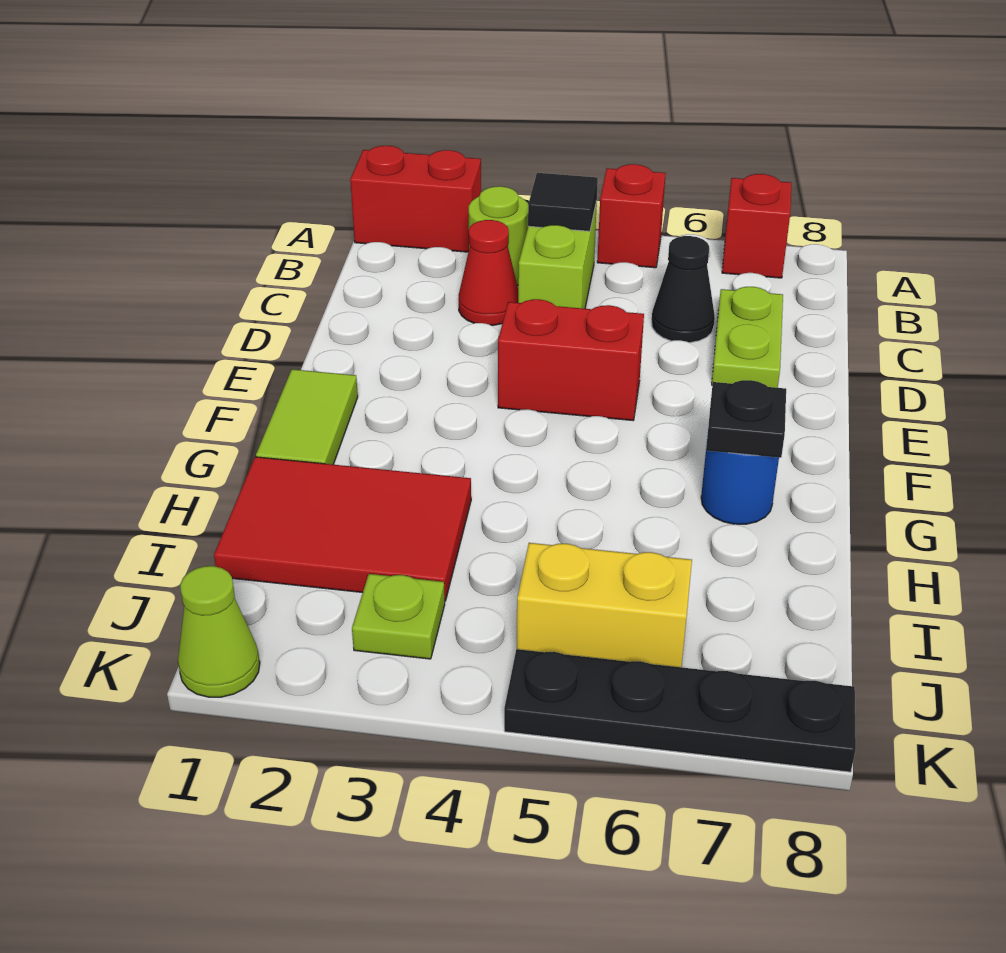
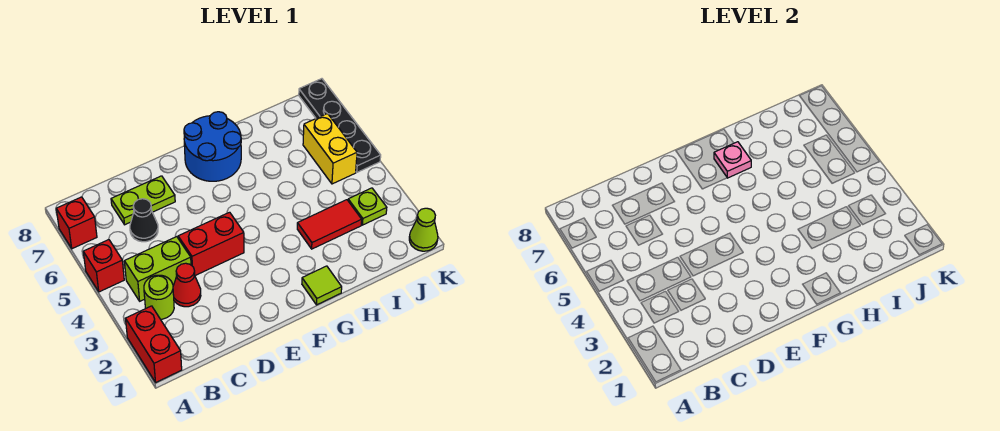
black 1x1 tile [528,173,598,231] -> none
red 1x2 brick [498,299,644,420] -> red 1x2 brick turned to [178,212,244,275]
lime 1x2 tile [256,369,358,465] -> lime 1x1 tile [302,266,342,305]
blue 1x1 round brick [701,446,779,524] -> blue 2x2 round brick [184,112,241,181]
black 1x1 plate [706,380,786,458] -> pink 1x1 plate [714,142,751,178]
red 2x3 tile [214,457,471,601] -> red 1x2 tile [297,200,362,249]

